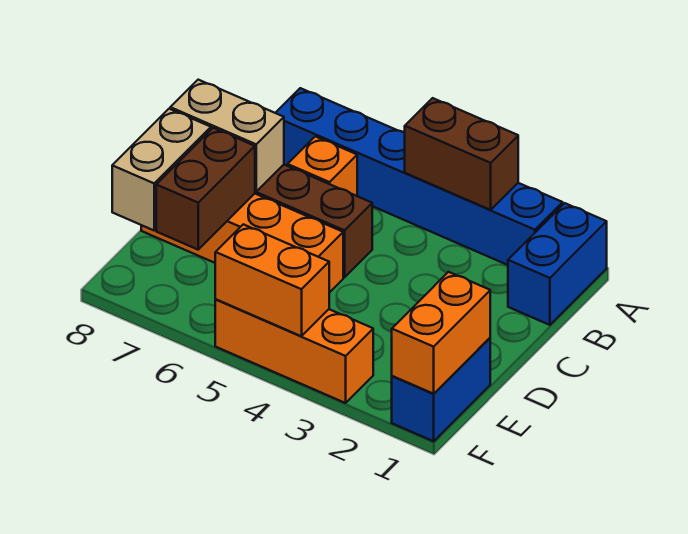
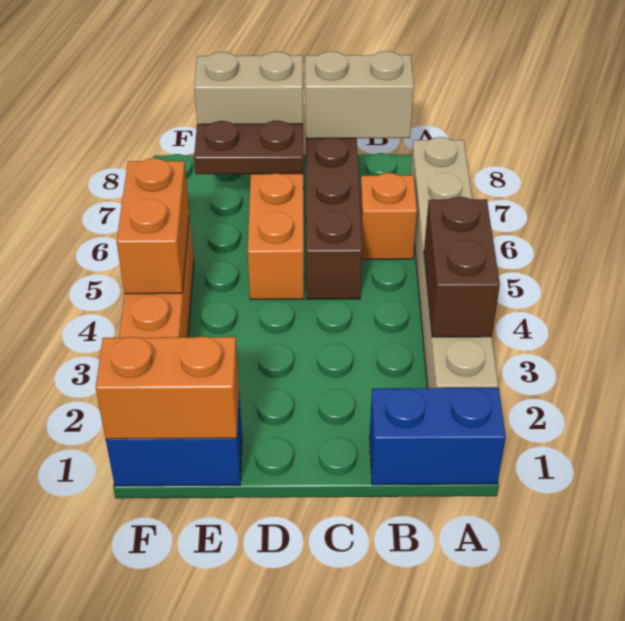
blue 1x6 brick [276,88,563,265] -> tan 1x6 brick [410,137,498,388]
tan 1x2 brick [170,80,284,191] -> tan 1x2 brick turned to [305,51,414,139]
brown 1x2 brick [156,128,255,250] -> brown 1x2 plate [194,121,303,174]

